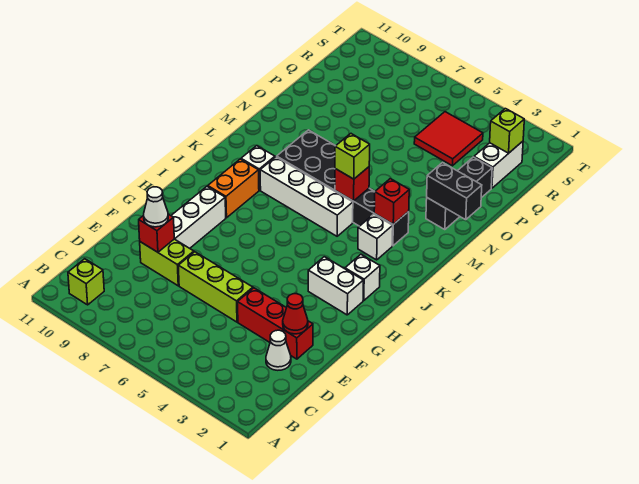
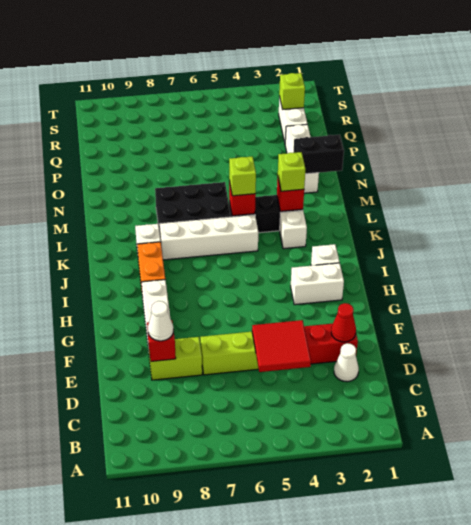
lime 1x1 brick [68,259,104,305] -> lime 1x1 brick moved to [278,152,305,191]
black 1x3 brick [426,157,492,230] -> white 1x3 brick [285,124,319,193]
red 2x2 tile [414,112,483,166] -> red 2x2 tile moved to [252,320,311,372]

